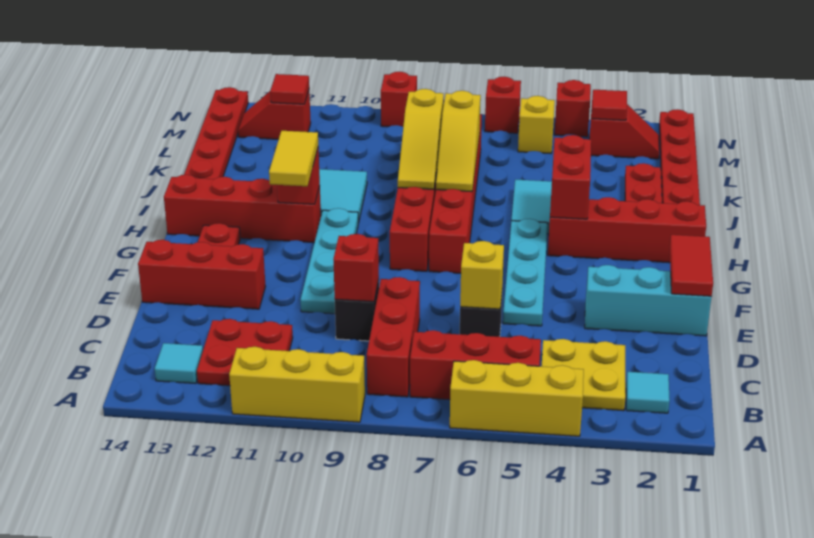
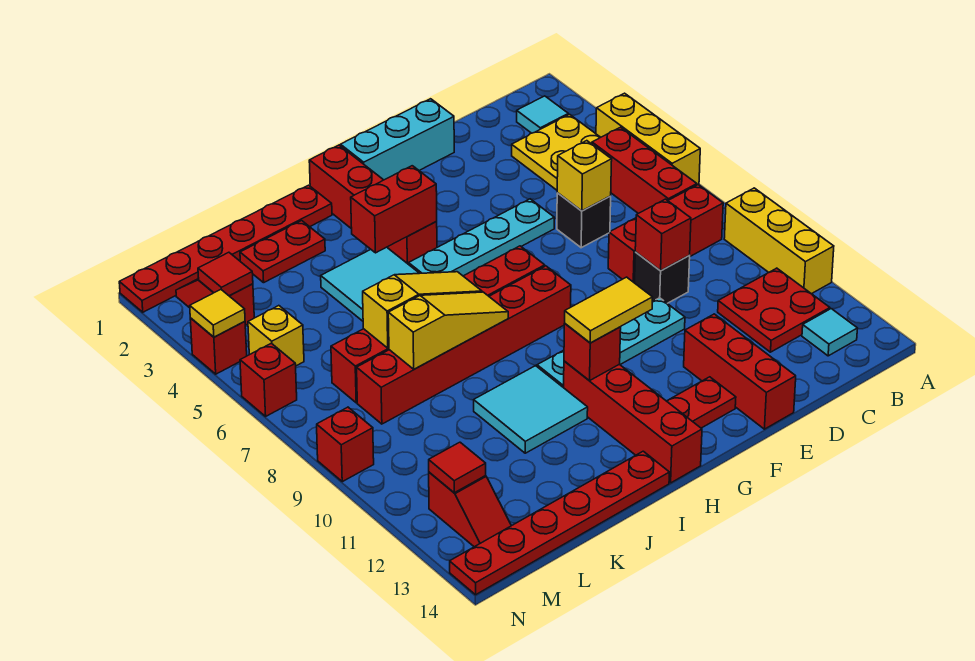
cyan 1x3 brick [585,265,711,336] -> cyan 1x3 brick turned to [340,99,454,180]
red 1x2 tile [670,235,713,296] -> none
none -> yellow 1x1 tile [190,290,245,337]

